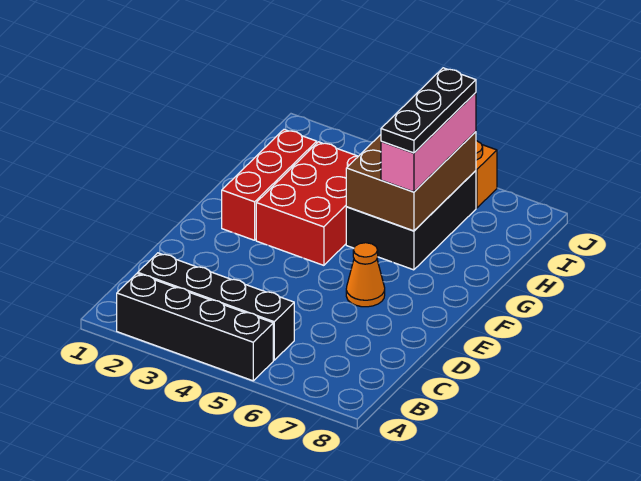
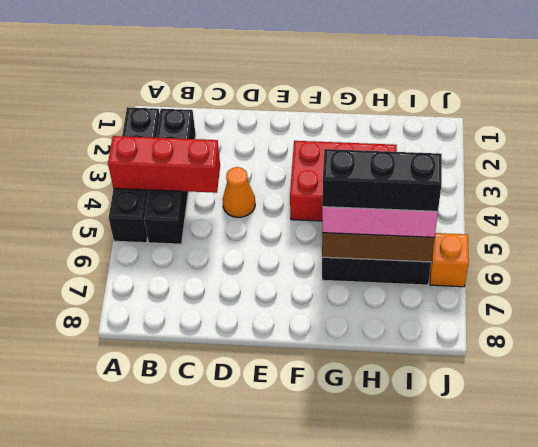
orange 1x1 cone [346,243,385,307] -> orange 1x1 cone moved to [223,167,255,217]
red 1x3 brick [222,130,317,240] -> red 1x3 brick moved to [108,136,220,193]
black 1x3 plate [381,68,476,153] -> black 1x3 brick [322,149,442,211]

